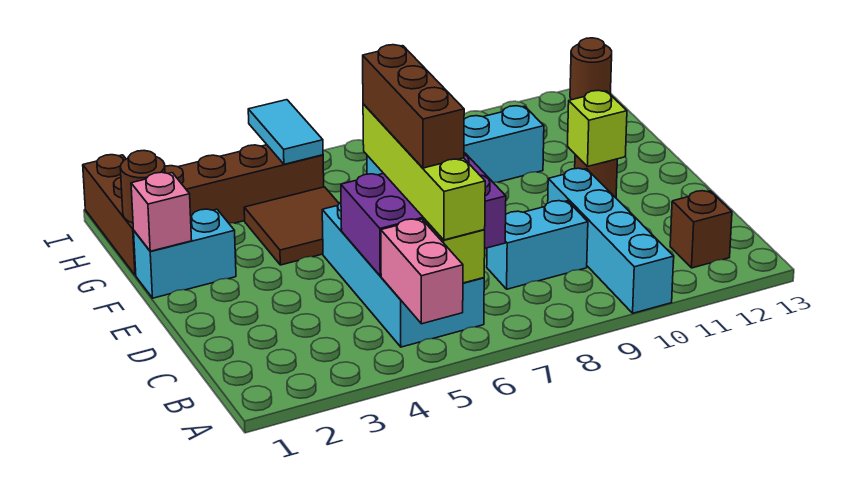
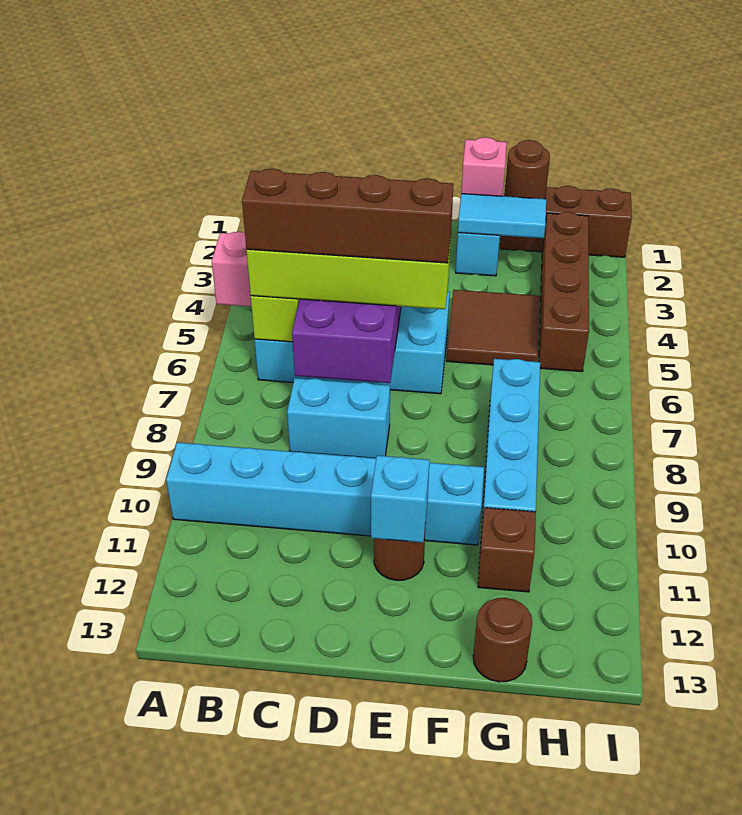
cyan 1x4 brick [548,168,674,313] -> cyan 1x6 brick [166,443,484,545]
brown 1x1 brick [670,191,732,268] -> brown 1x1 brick moved to [478,508,536,592]
brown 1x3 brick [363,45,464,168] -> brown 1x4 brick [242,169,454,263]
cyan 1x2 brick [487,201,588,289] -> cyan 1x2 brick turned to [287,378,390,458]
lime 1x1 brick [568,90,627,166] -> cyan 1x1 brick [371,456,429,543]
cyan 1x2 tile [248,100,323,164] -> cyan 1x2 tile moved to [458,194,546,238]
brown 1x1 round brick [570,38,612,100] -> brown 1x1 round brick moved to [473,598,532,682]

